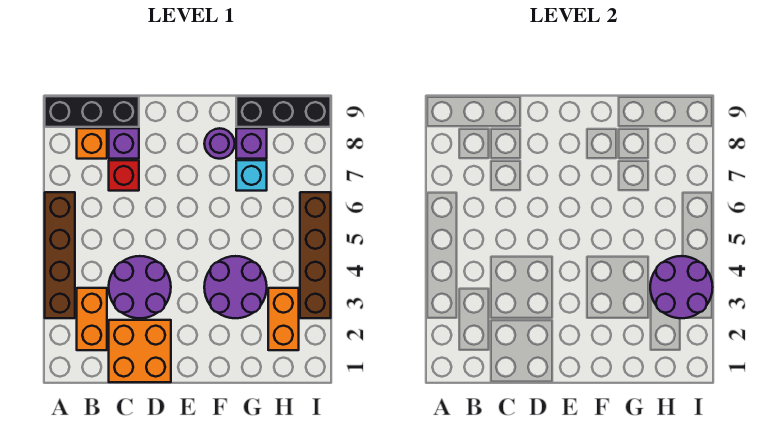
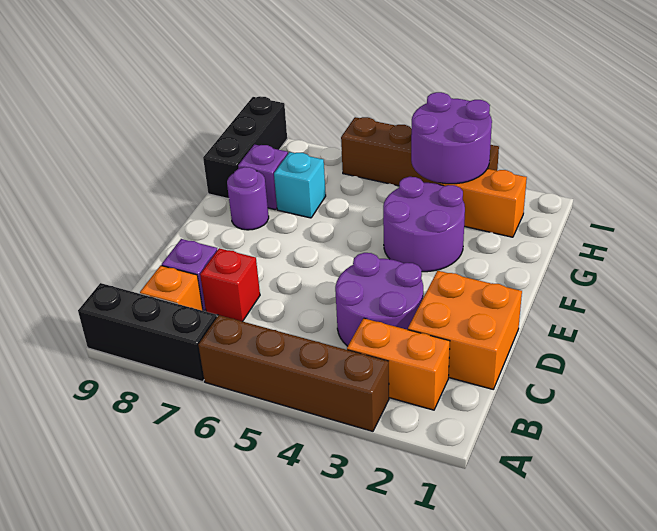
black 1x3 brick [45,96,139,127] -> black 1x3 brick turned to [78,283,217,382]

